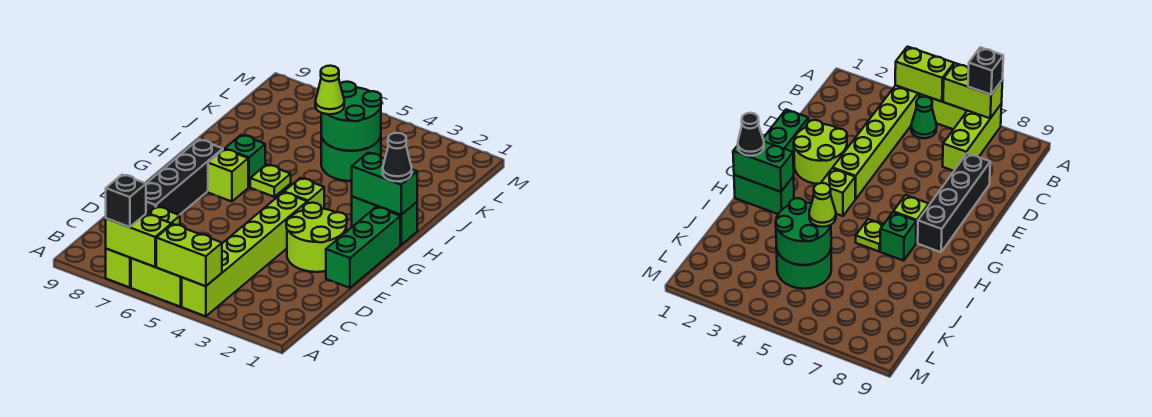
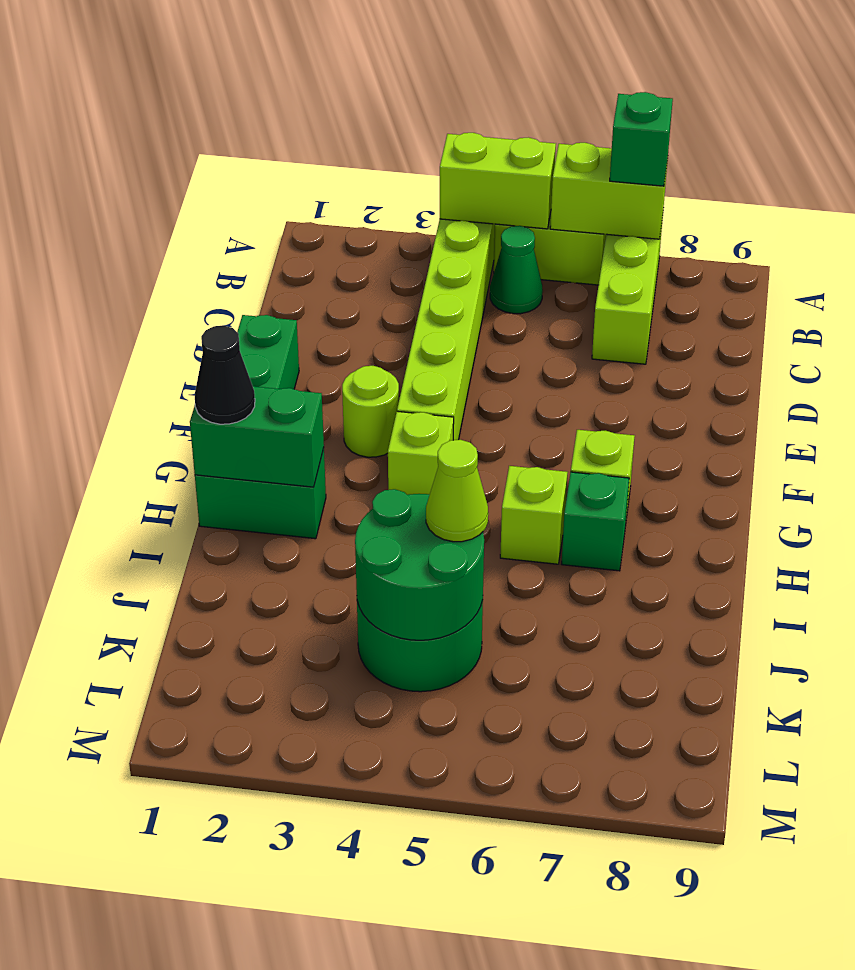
black 1x1 brick [106,175,146,227] -> green 1x1 brick [610,92,673,186]
black 1x4 brick [146,140,223,215] -> none
lime 2x2 round brick [286,203,347,272] -> lime 1x1 round brick [342,366,399,457]
lime 1x1 plate [250,165,291,197] -> lime 1x1 brick [500,466,568,564]

